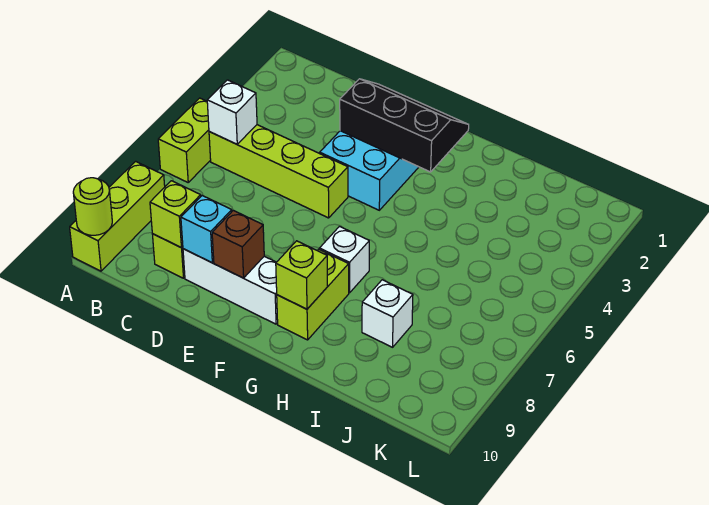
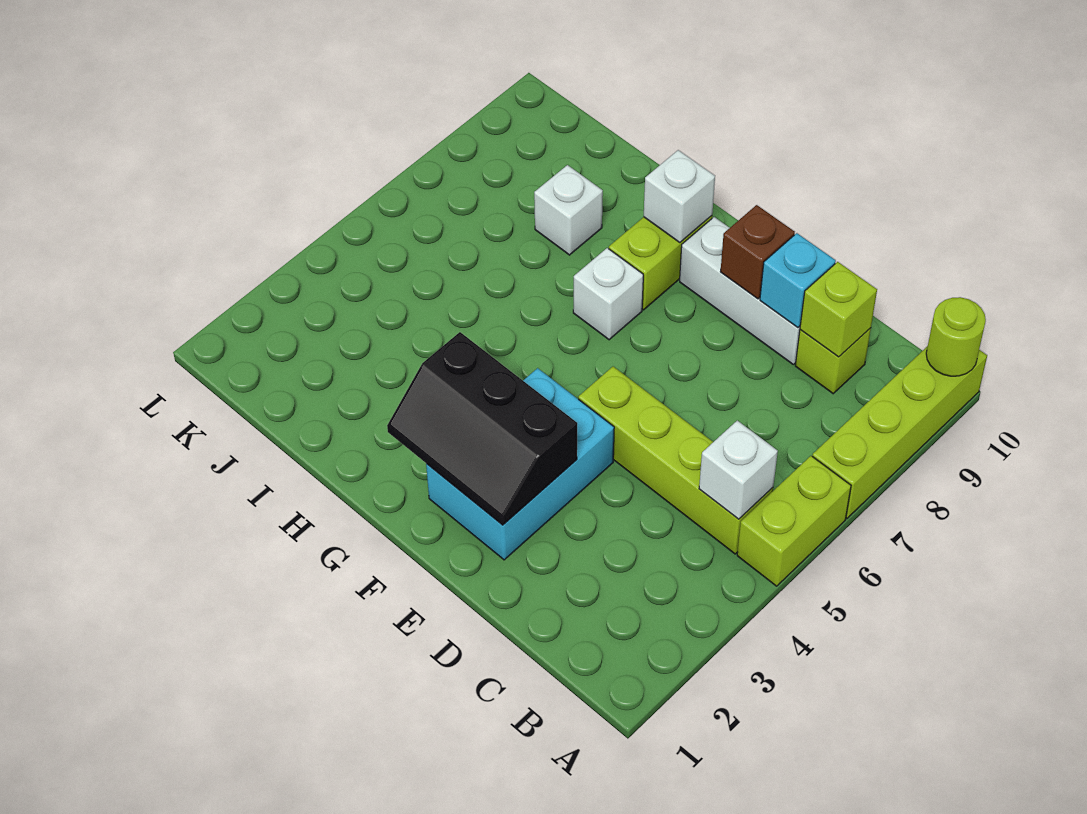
lime 1x3 brick [70,161,165,271] -> lime 1x4 brick [812,346,987,518]
lime 1x1 brick [276,241,328,309] -> white 1x1 brick [644,150,715,243]

